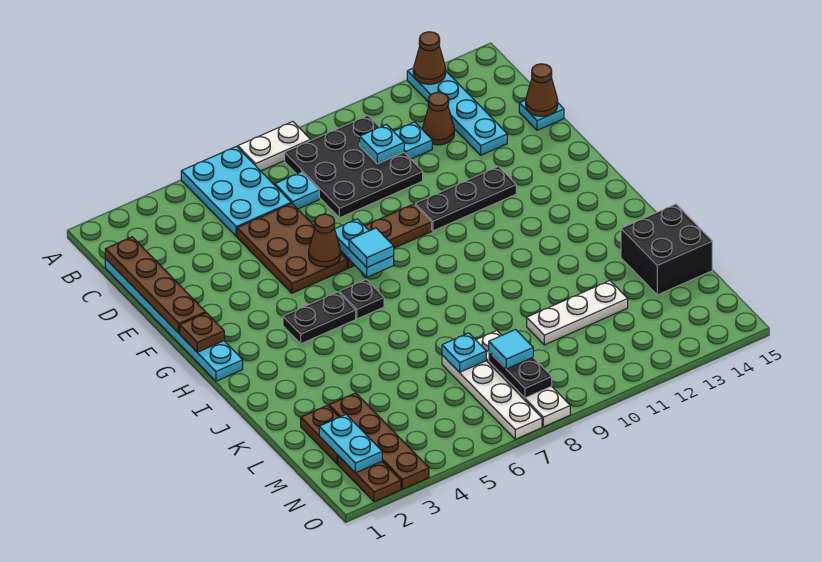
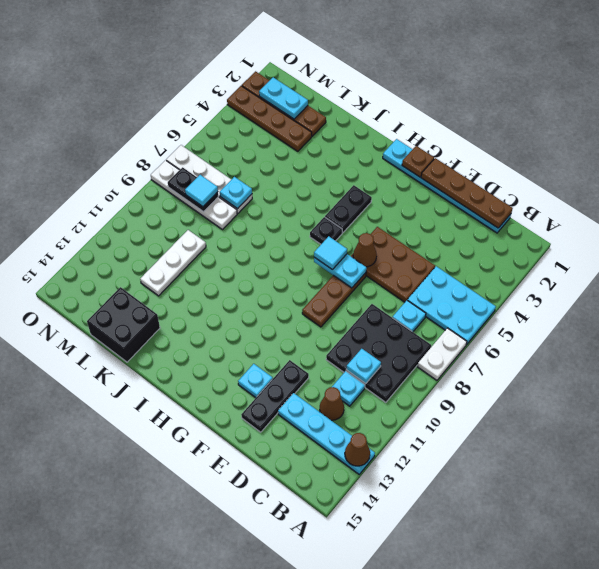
cyan 1x1 plate [519,100,564,130] -> cyan 1x1 plate moved to [238,364,273,398]
brown 1x1 cone [526,64,558,116] -> none
black 1x3 plate [415,167,516,231] -> black 1x3 plate moved to [241,360,309,432]

